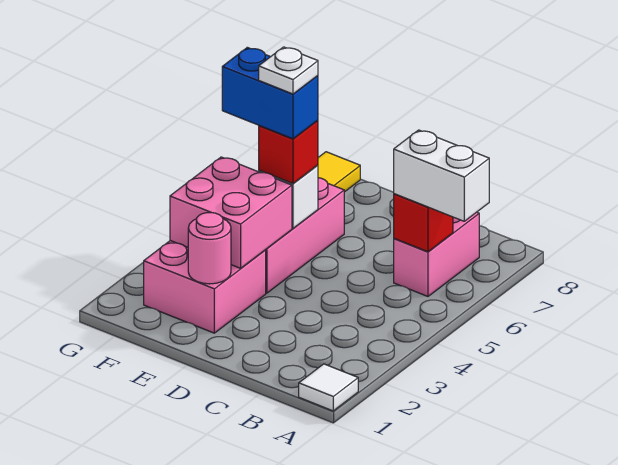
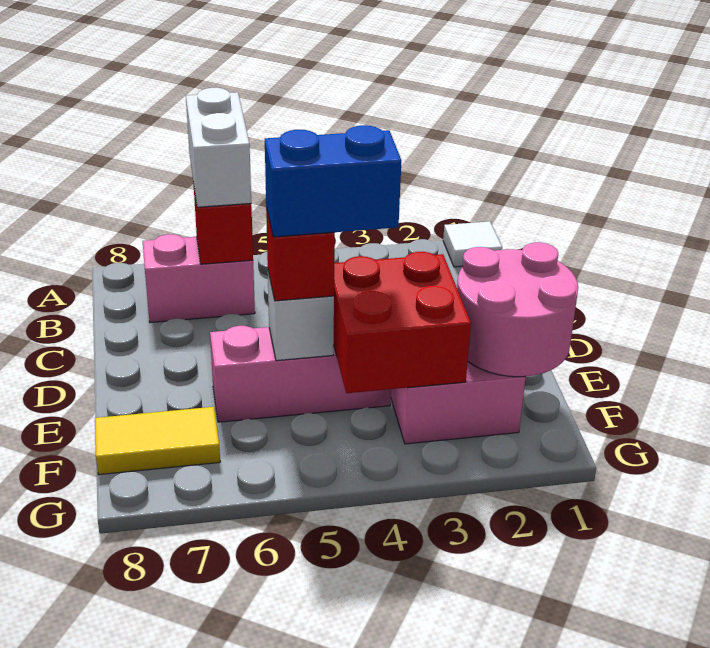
pink 1x1 round brick [188,213,231,284] -> pink 2x2 round brick [457,242,578,377]
pink 2x2 brick [170,157,292,268] -> red 2x2 brick [334,252,471,393]
blue 1x2 brick [222,47,318,139] -> blue 1x2 brick turned to [265,125,401,237]
white 1x1 plate [259,47,318,94] -> none

